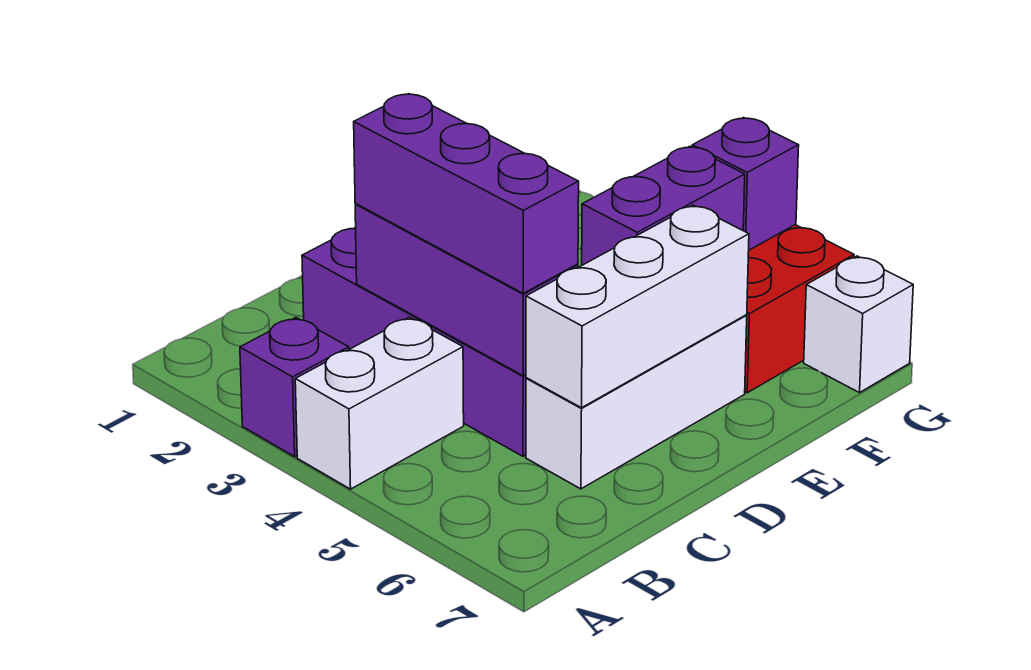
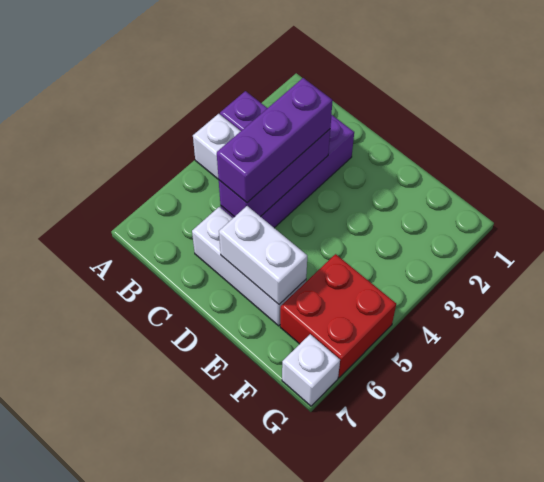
white 1x3 brick [526,205,749,408] -> white 1x2 brick [219,206,307,304]
purple 1x2 brick [582,146,745,265] -> none
purple 1x1 brick [692,118,799,250] -> none

